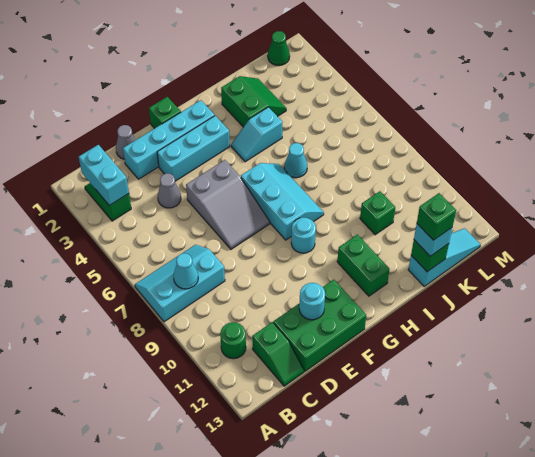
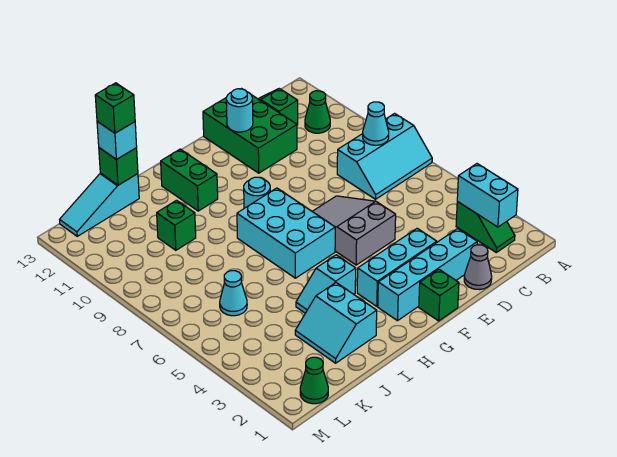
green 1x1 round brick [220,322,246,359] -> green 1x1 cone [305,91,330,133]
grey 1x1 cone [158,173,181,208] -> none
green 2x3 brick [273,280,366,371] -> green 2x3 brick turned to [203,95,297,173]
cyan 2x3 slope [241,163,324,240] -> cyan 2x3 brick [237,188,335,278]
cyan 1x2 slope [231,107,282,162] -> cyan 1x2 slope turned to [296,255,356,313]
green 2x2 slope [221,76,286,127] -> cyan 2x2 slope [295,283,377,363]
cyan 1x1 cone [284,143,307,178] -> cyan 1x1 cone moved to [220,271,247,316]

